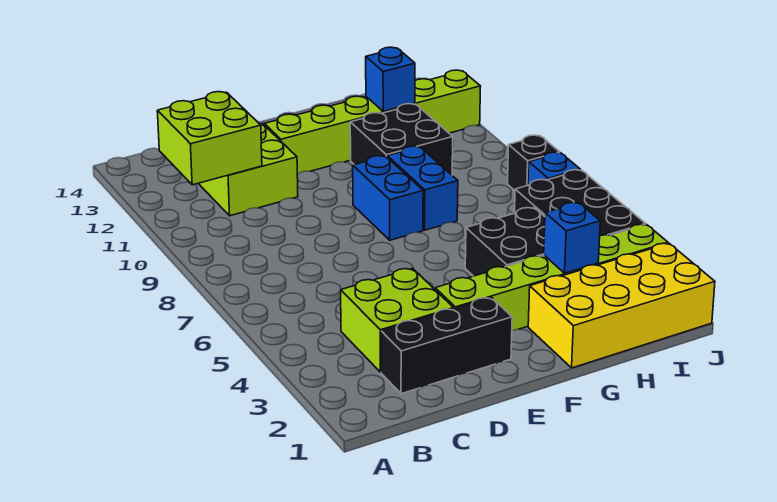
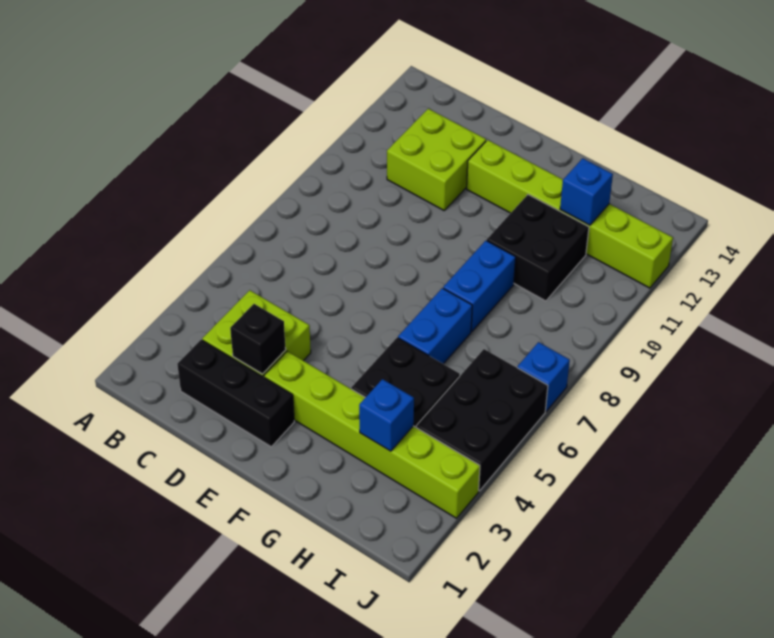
lime 2x2 brick [157,92,262,185] -> none
blue 1x2 brick [353,156,423,240] -> blue 1x2 brick moved to [398,288,472,364]
yellow 2x4 brick [528,243,715,368] -> none
black 1x1 brick [508,135,560,190] -> black 1x1 brick moved to [230,304,286,374]

